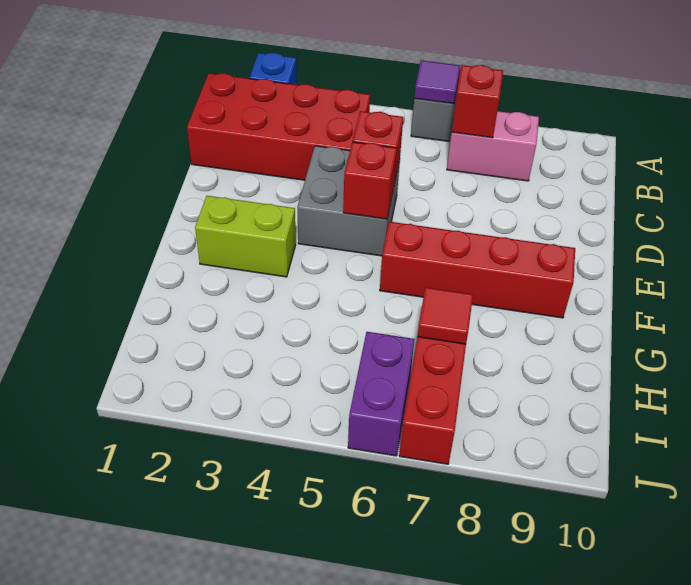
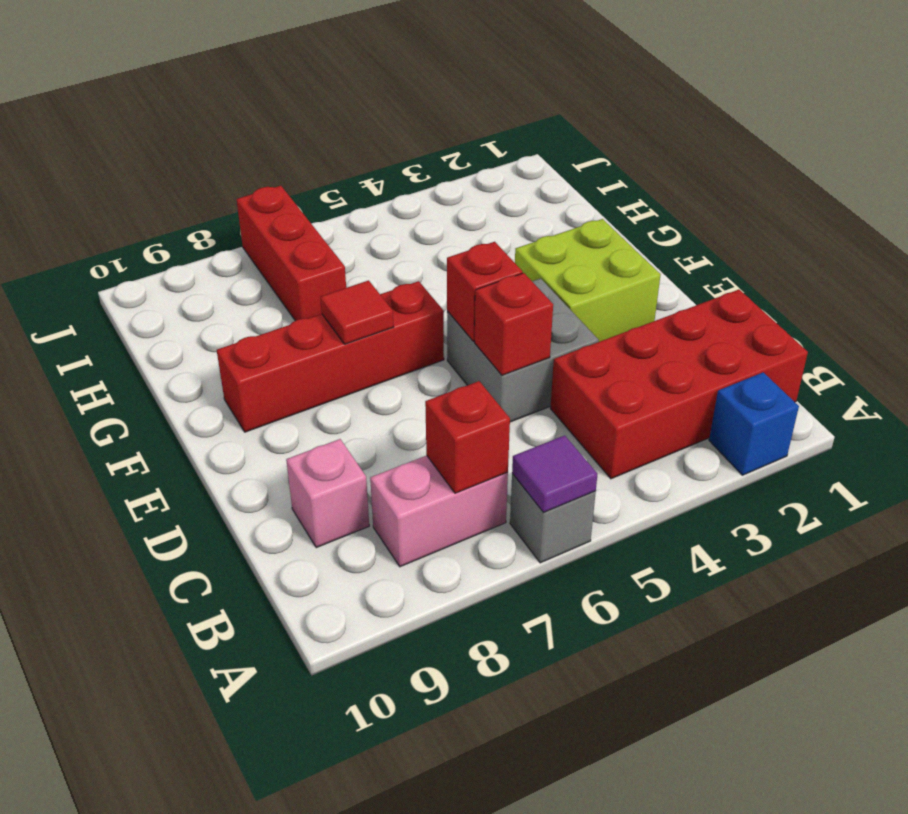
none -> pink 1x1 brick [286,439,369,548]
lime 1x2 brick [195,196,296,277] -> lime 2x2 brick [515,219,661,342]
red 1x1 tile [417,287,473,344] -> red 1x1 tile moved to [320,280,393,344]
purple 1x2 brick [348,332,415,456] -> none

